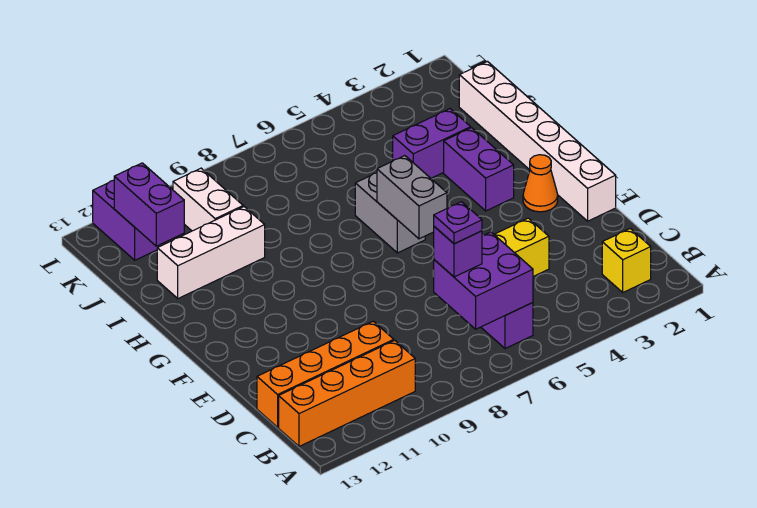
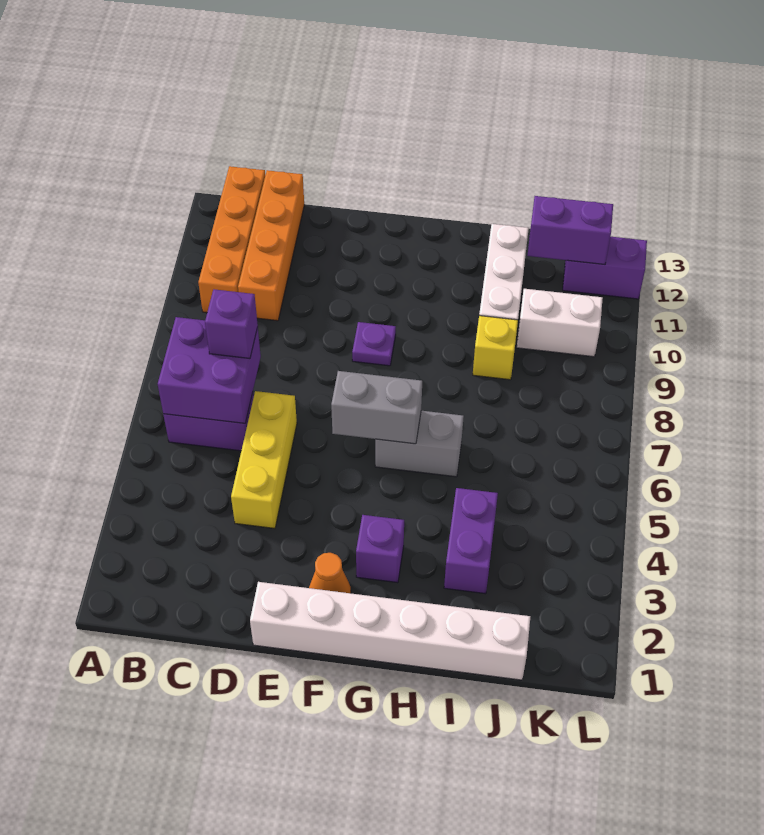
yellow 1x1 brick [602,229,651,292] -> yellow 1x1 brick moved to [473,316,518,380]
purple 1x1 plate [434,202,482,244] -> purple 1x1 plate moved to [352,322,396,366]
purple 1x2 brick [444,128,514,211] -> purple 1x1 brick [356,515,404,583]

